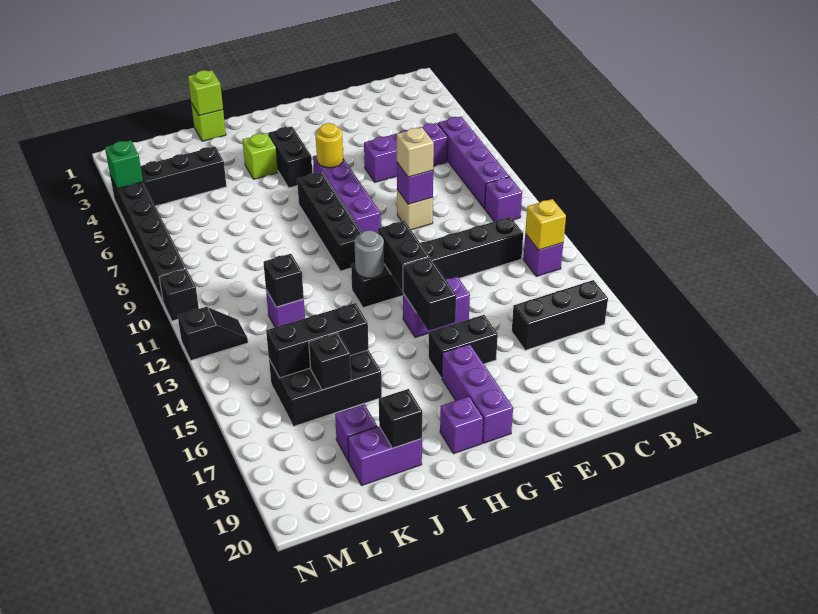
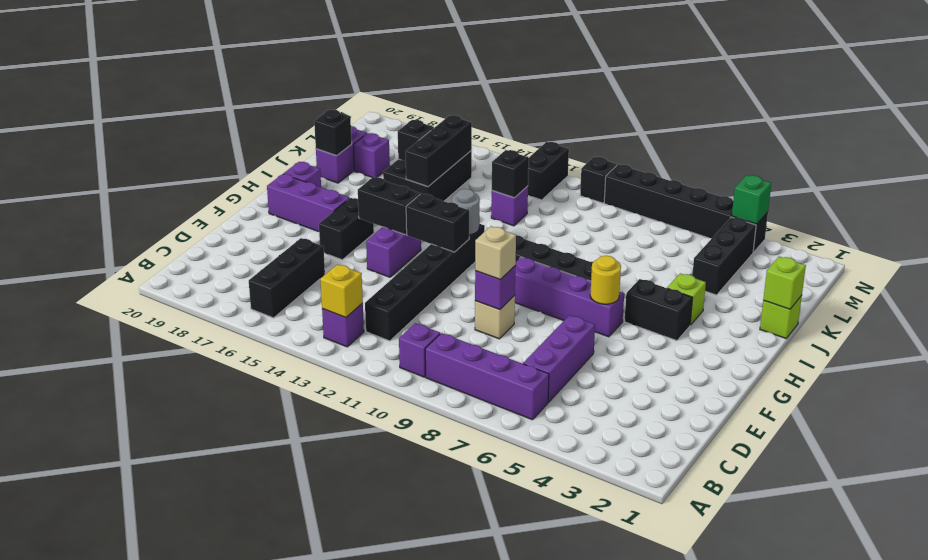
black 1x2 slope [178,307,248,360] -> black 1x2 brick [528,142,569,200]

